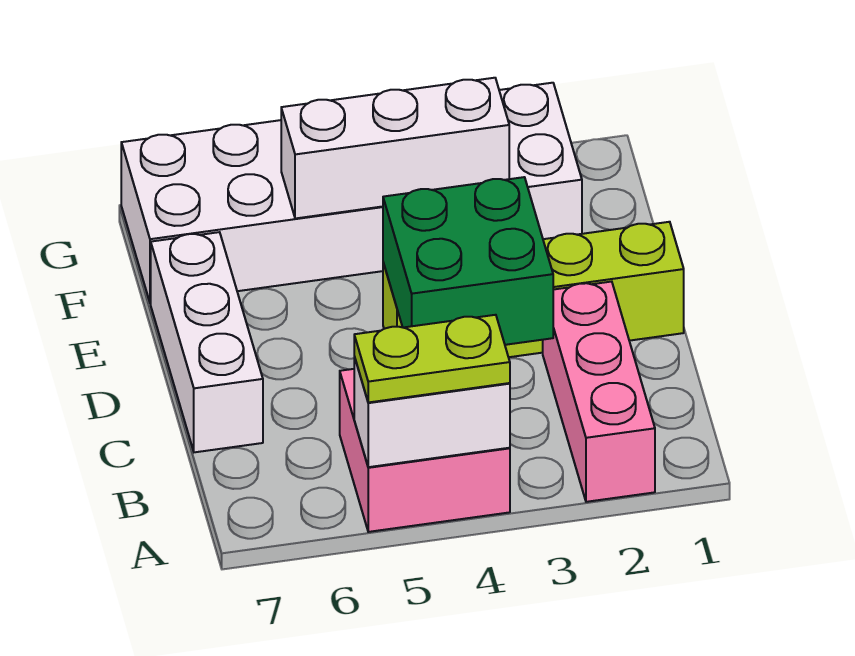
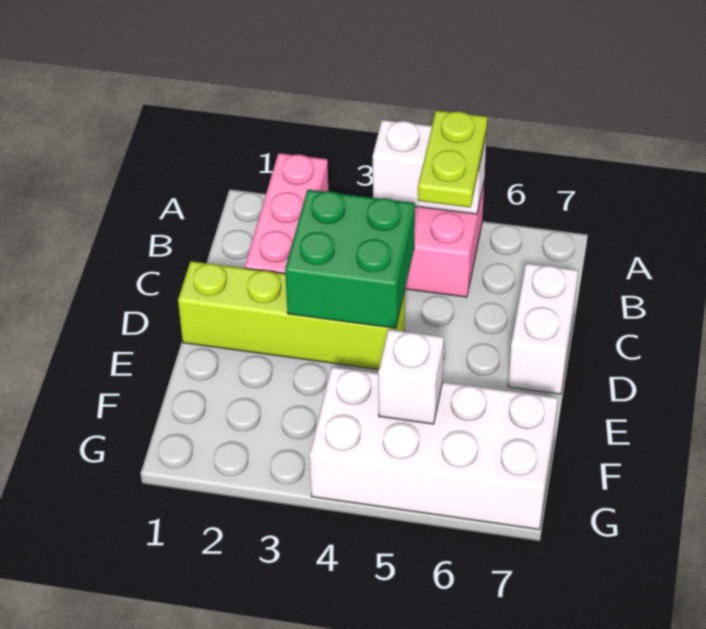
lime 1x2 plate [354,315,510,402] -> lime 1x2 plate turned to [418,110,487,208]
white 1x3 brick [151,232,263,452] -> white 1x2 brick [508,263,578,394]
white 2x6 brick [121,83,582,303] -> white 2x4 brick [310,367,558,530]
white 1x3 brick [281,78,509,219] -> white 1x1 brick [378,329,444,424]

